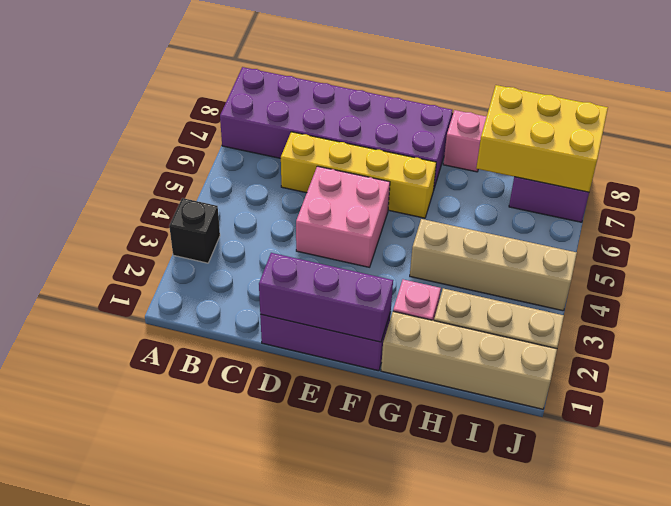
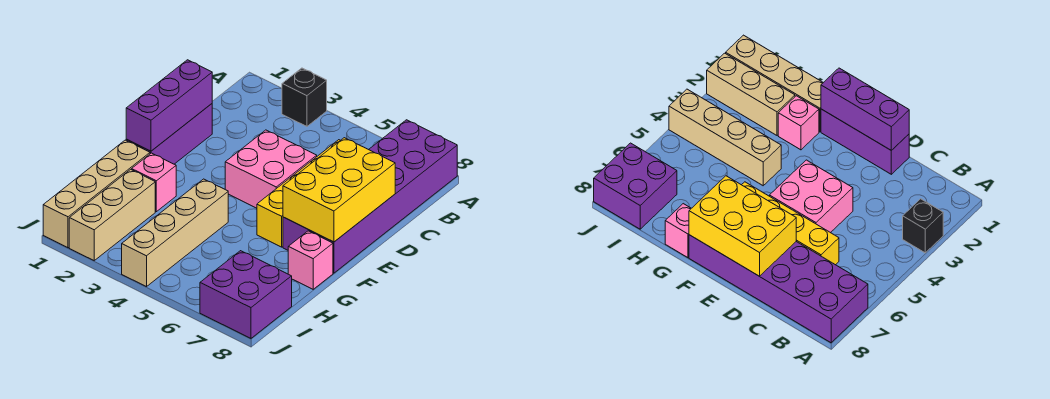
yellow 2x3 brick [476,85,608,192] -> yellow 2x3 brick moved to [283,138,395,242]

